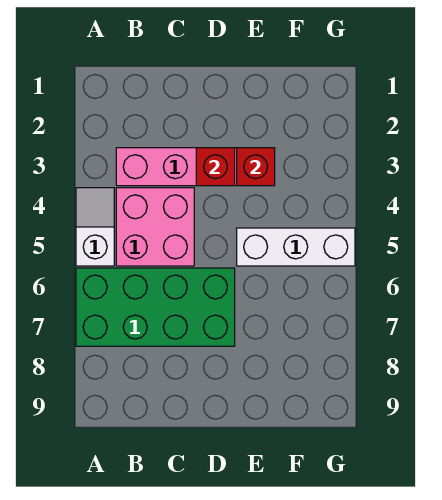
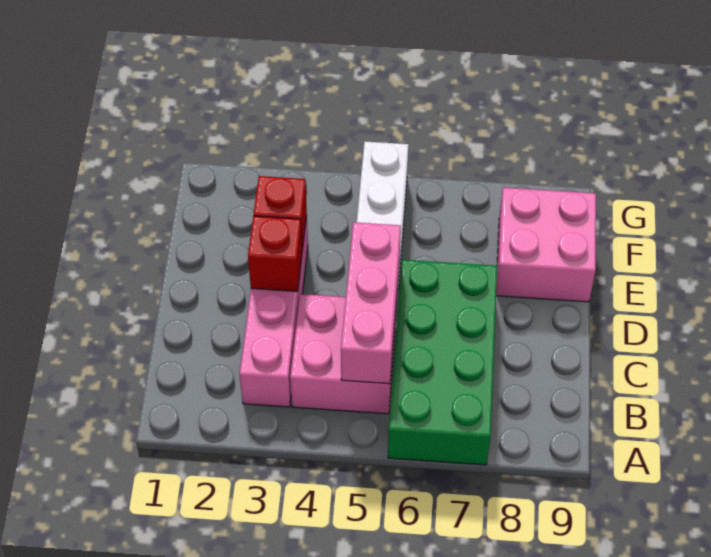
white 1x2 slope [76,188,114,266] -> none
none -> pink 1x3 brick [341,222,401,384]
none -> pink 2x2 brick [496,188,596,302]

